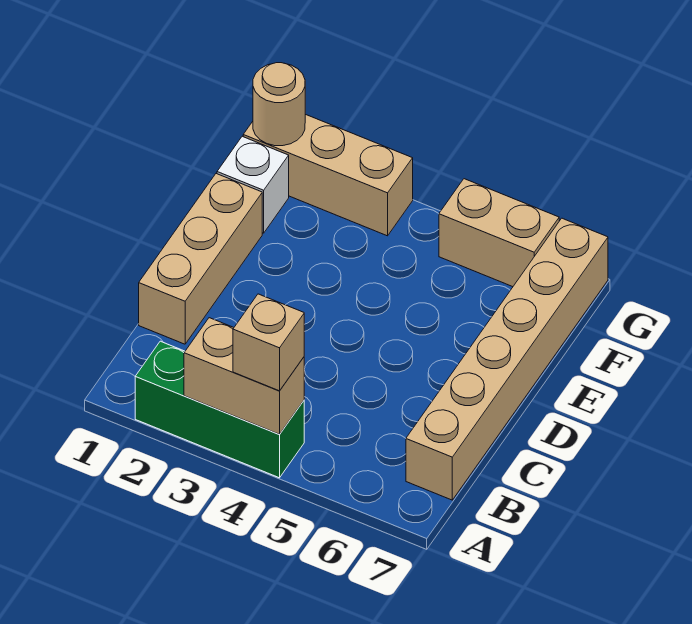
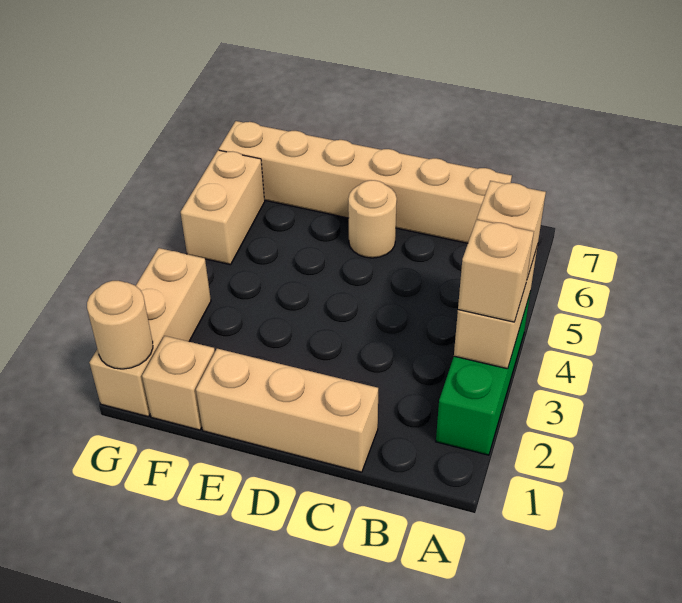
none -> tan 1x1 brick [458,220,534,322]
none -> tan 1x1 round brick [348,180,397,258]
white 1x1 brick [217,136,289,233] -> tan 1x1 brick [142,336,215,430]

